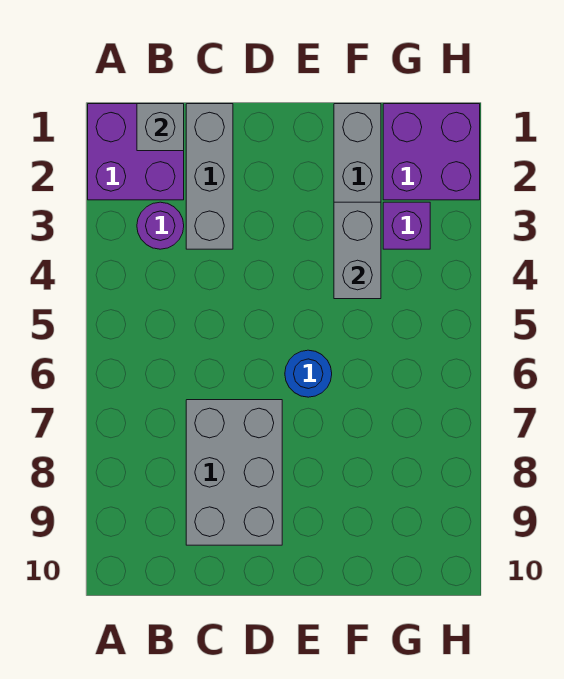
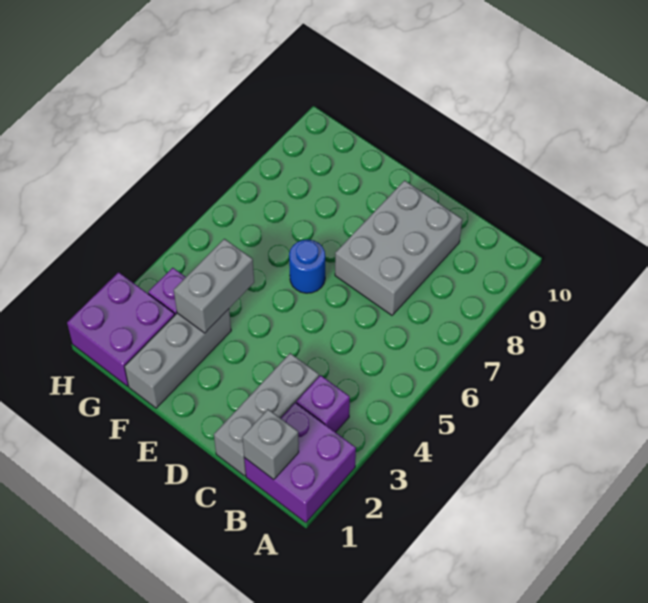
purple 1x1 round brick [137,202,184,249] -> purple 1x1 brick [296,375,350,432]

